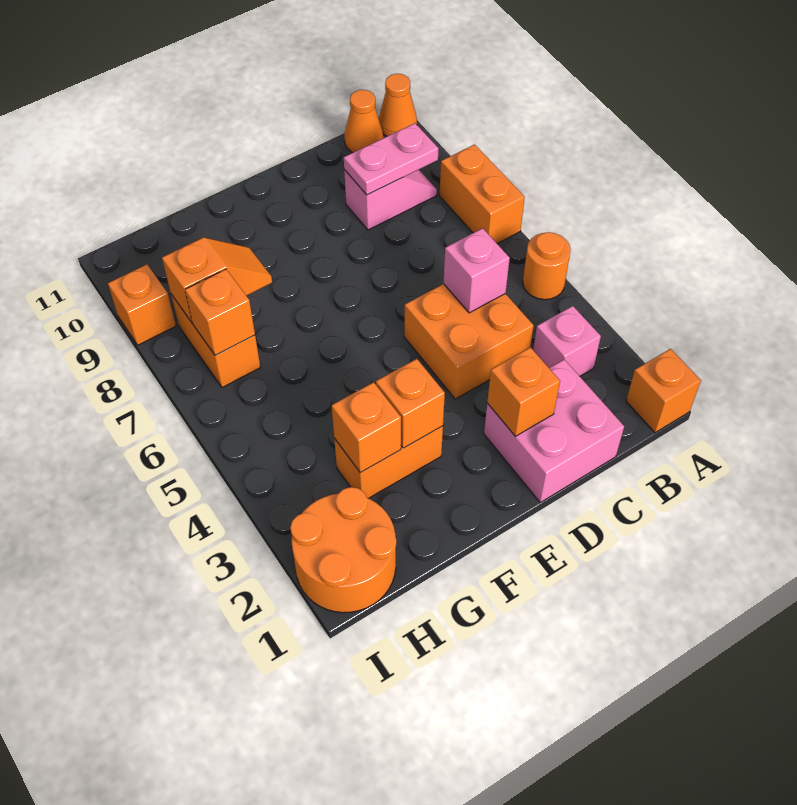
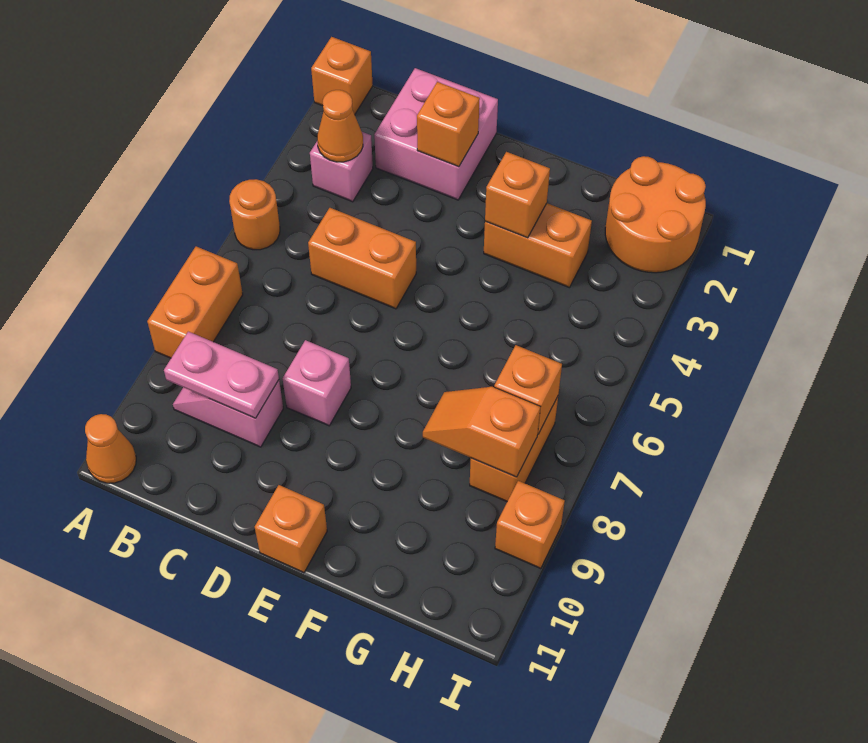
orange 1x1 cone [344,90,383,153] -> orange 1x1 cone moved to [317,90,363,162]
orange 2x2 brick [404,284,534,399] -> orange 1x2 brick [308,208,416,309]
pink 1x1 brick [443,228,510,313] -> pink 1x1 brick moved to [283,340,351,426]
orange 1x1 brick [332,382,401,473] -> orange 1x1 brick moved to [255,485,327,573]

